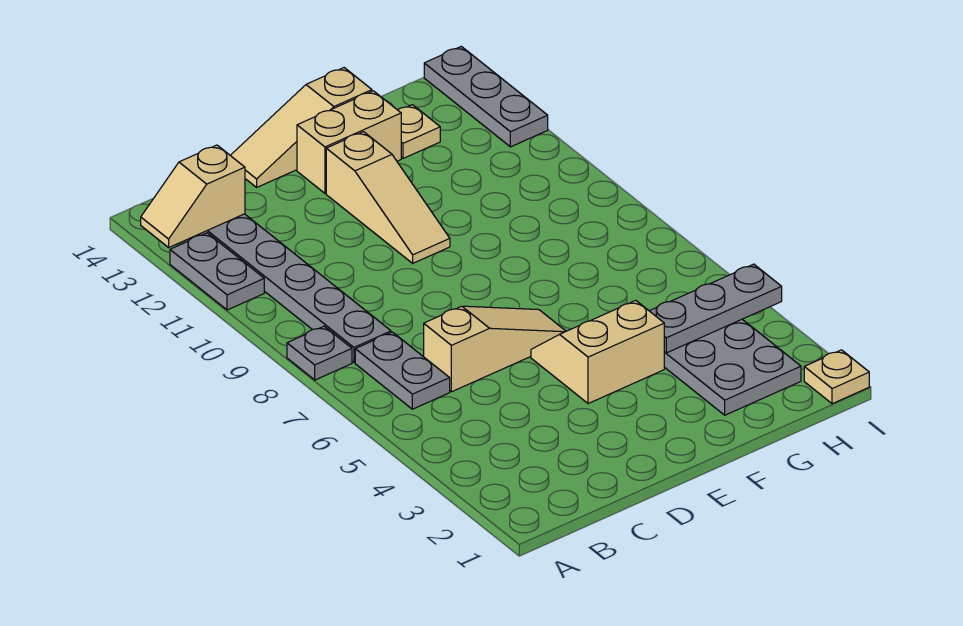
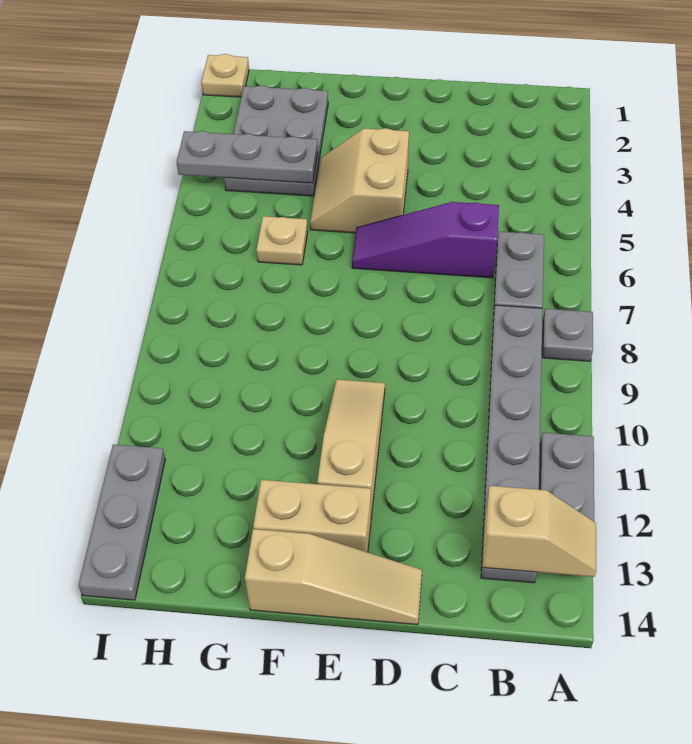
tan 1x3 slope [424,306,566,392] -> purple 1x3 slope [352,202,499,278]
tan 2x2 slope [531,300,664,404] -> tan 2x2 slope turned to [310,128,409,233]
tan 1x1 plate [398,105,440,158] -> tan 1x1 plate moved to [256,216,308,265]

